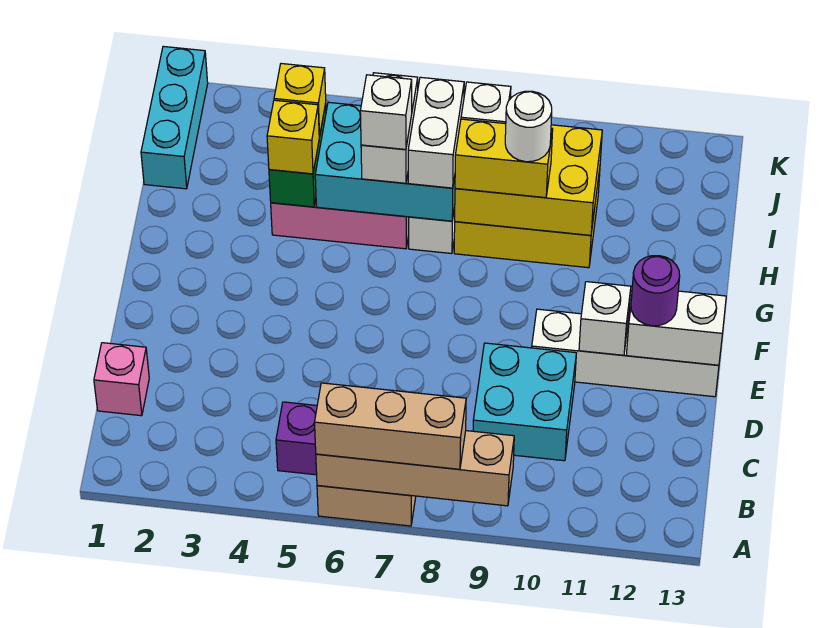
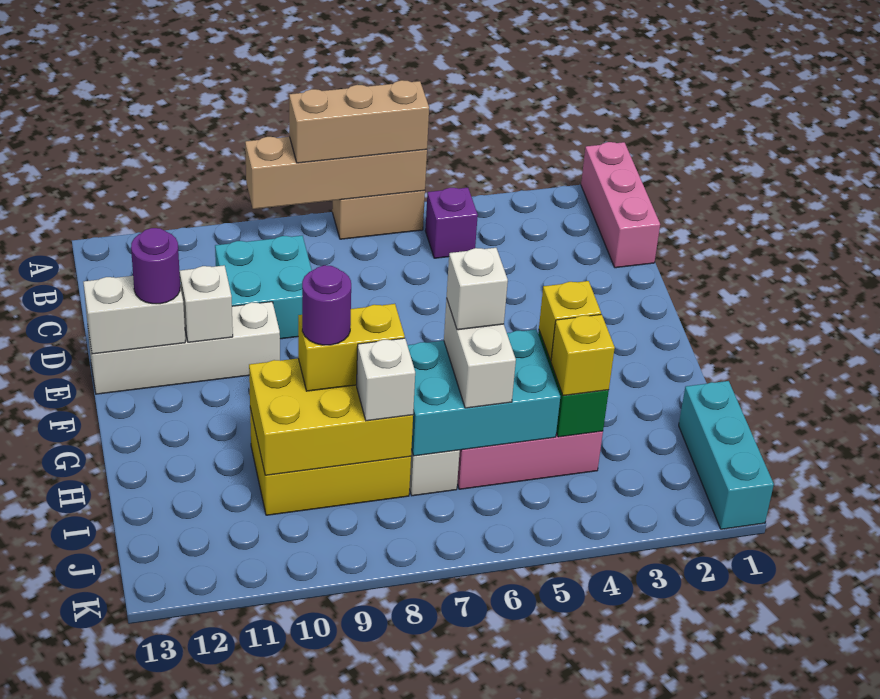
pink 1x1 brick [94,343,149,416] -> pink 1x3 brick [581,142,660,268]
white 1x2 brick [408,77,464,188] -> none
white 1x1 round brick [505,91,552,162] -> purple 1x1 round brick [302,265,351,345]

